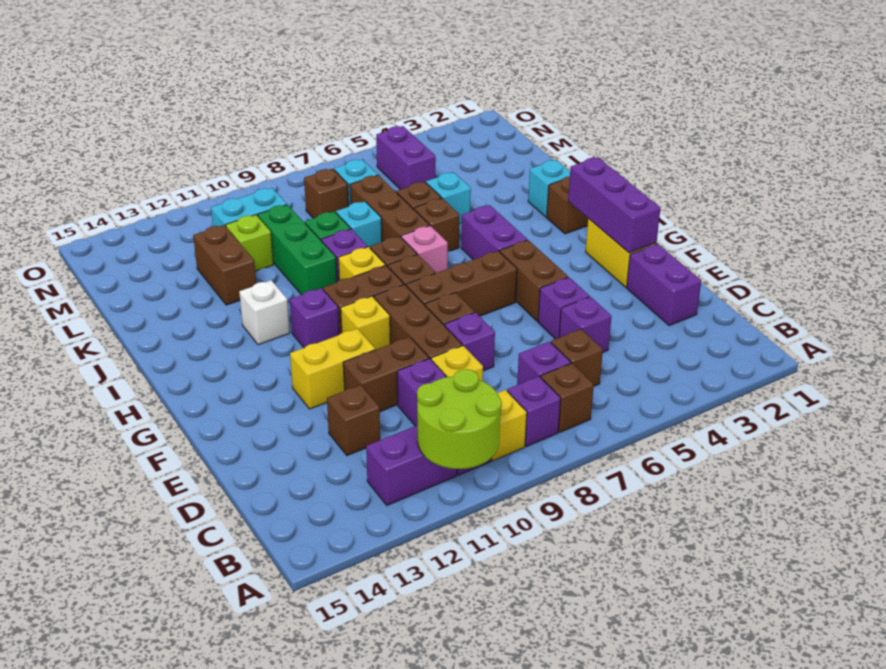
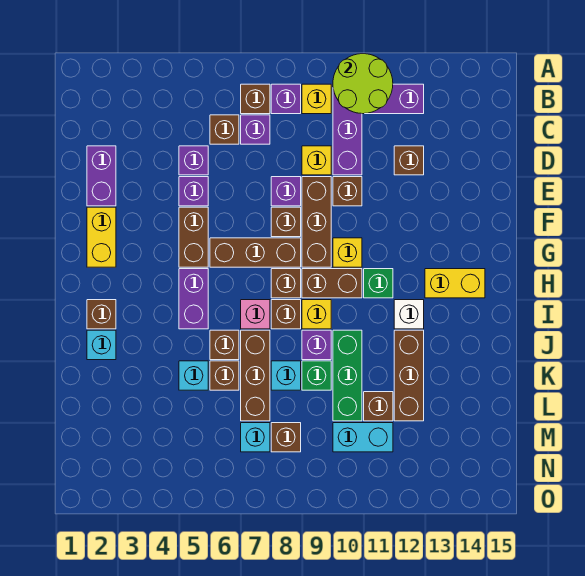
brown 1x2 brick [343,337,429,411] -> brown 1x1 brick [333,177,362,206]
purple 1x3 brick [568,157,661,253] -> none
yellow 1x2 brick [290,329,375,409] -> yellow 1x2 brick moved to [425,269,485,298]
purple 1x1 brick [290,288,339,348] -> green 1x1 brick [364,269,393,298]
brown 1x2 brick [193,225,256,305] -> brown 1x3 brick [394,330,424,421]
lime 1x1 brick [226,215,274,271] -> brown 1x1 brick [364,392,393,421]
purple 1x2 brick [376,126,435,190] -> none

